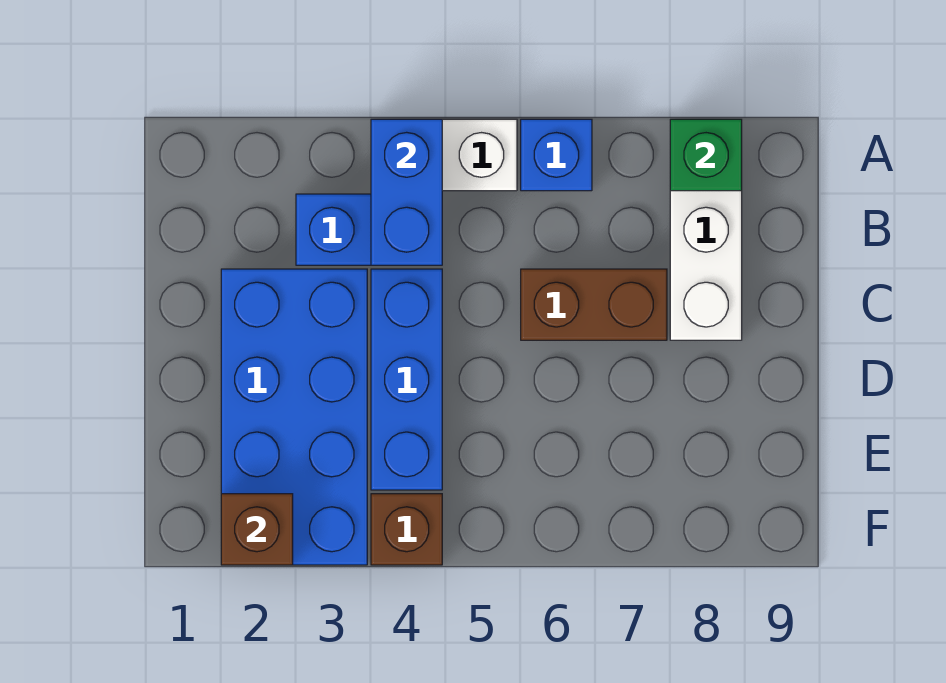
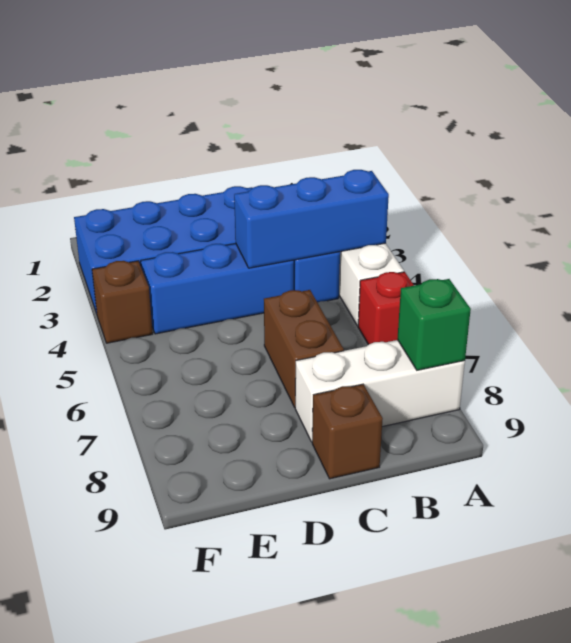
blue 1x2 brick [371,119,442,265] -> blue 1x3 brick [234,170,389,268]
blue 1x1 brick [521,119,592,191] -> red 1x1 brick [358,272,414,345]
brown 1x1 brick [221,494,293,565] -> brown 1x1 brick moved to [312,384,383,479]

